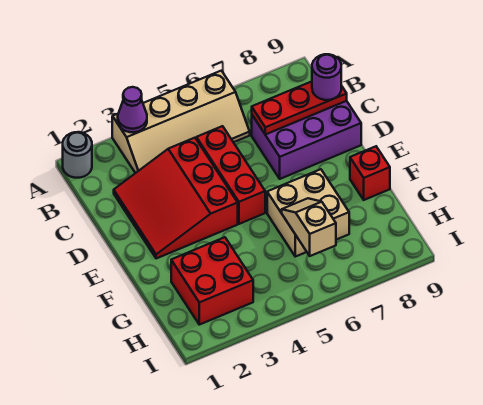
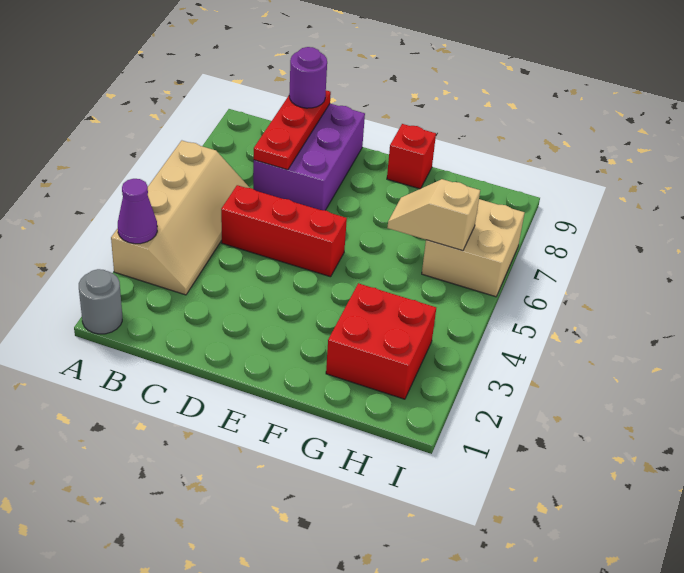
red 3x3 slope [114,138,238,259] -> none
tan 2x2 brick [267,169,349,257] -> tan 2x2 brick moved to [422,199,525,297]

